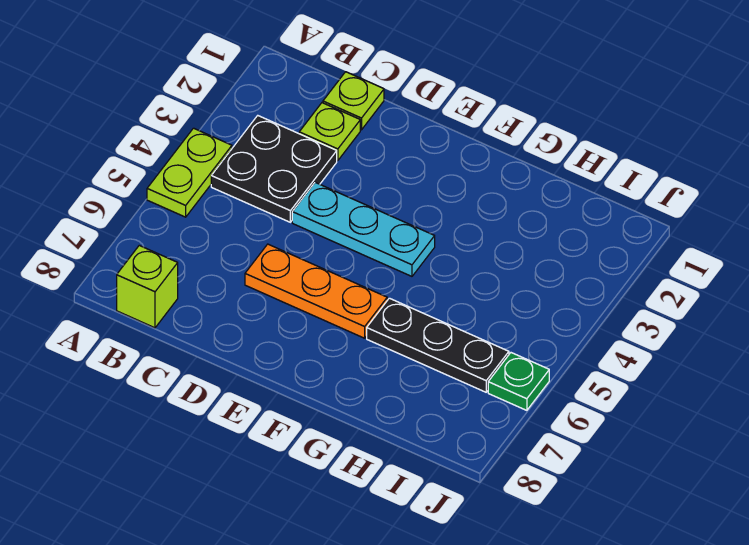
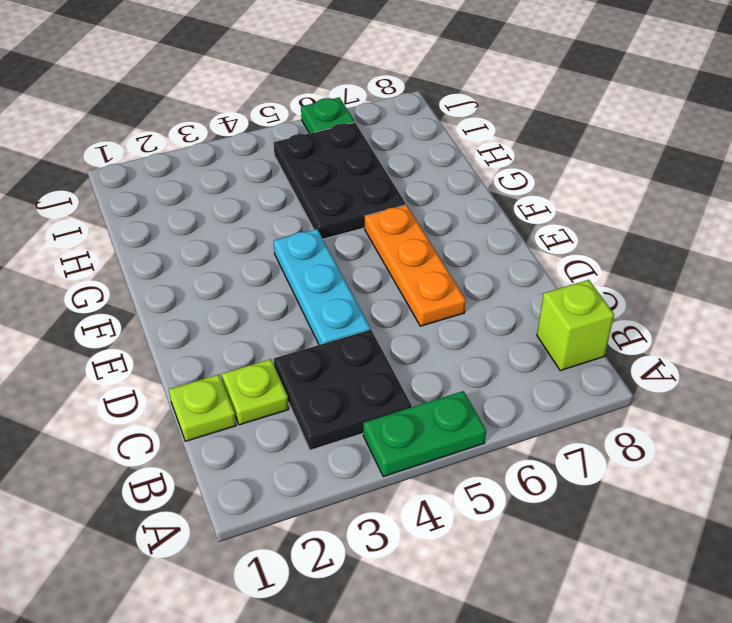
lime 1x2 plate [147,128,232,217] -> green 1x2 plate [363,391,486,477]
black 1x3 plate [367,298,509,392] -> black 2x3 plate [273,122,406,239]

